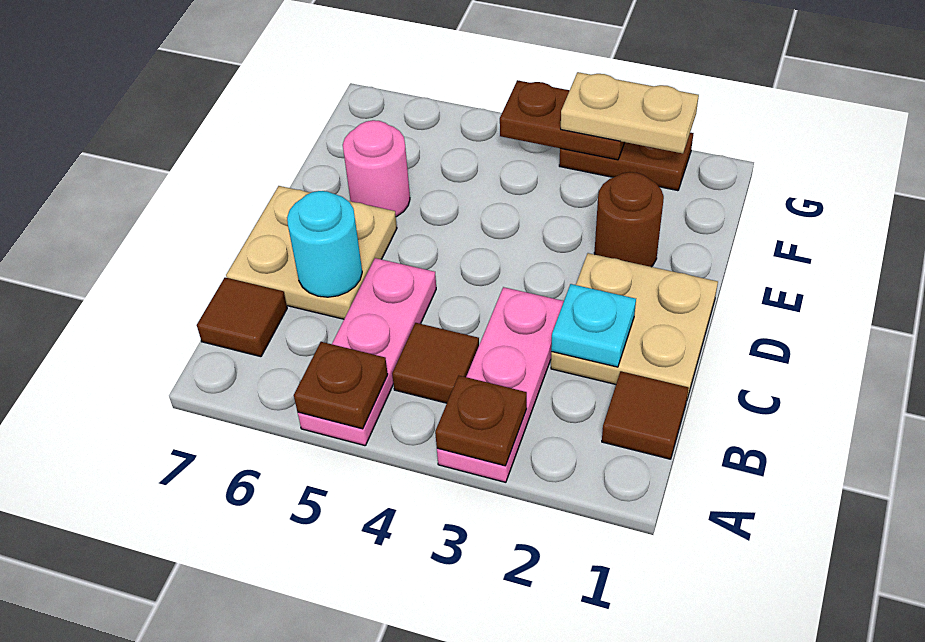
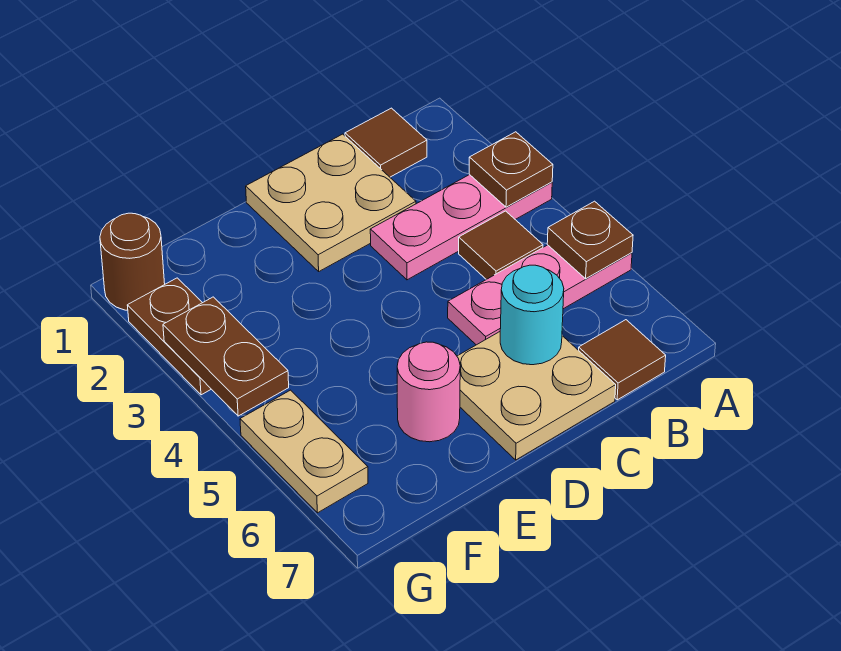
cyan 1x1 plate [551,284,636,367] -> none
brown 1x1 round brick [594,172,664,267] -> brown 1x1 round brick moved to [100,213,165,310]
tan 1x2 plate [561,72,699,153] -> tan 1x2 plate moved to [240,390,368,513]

